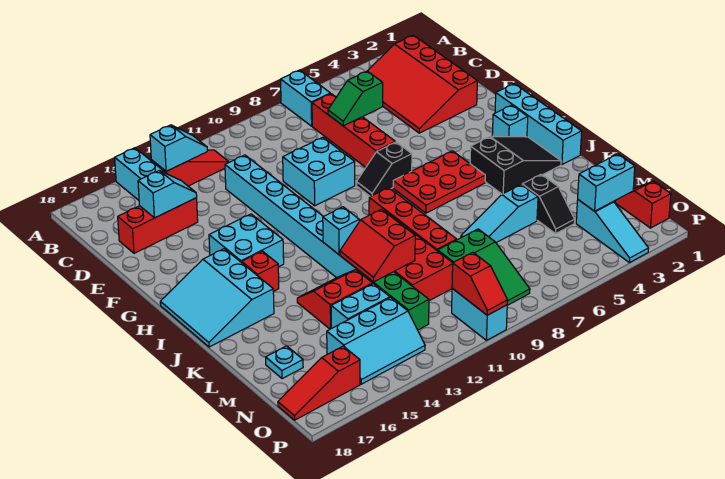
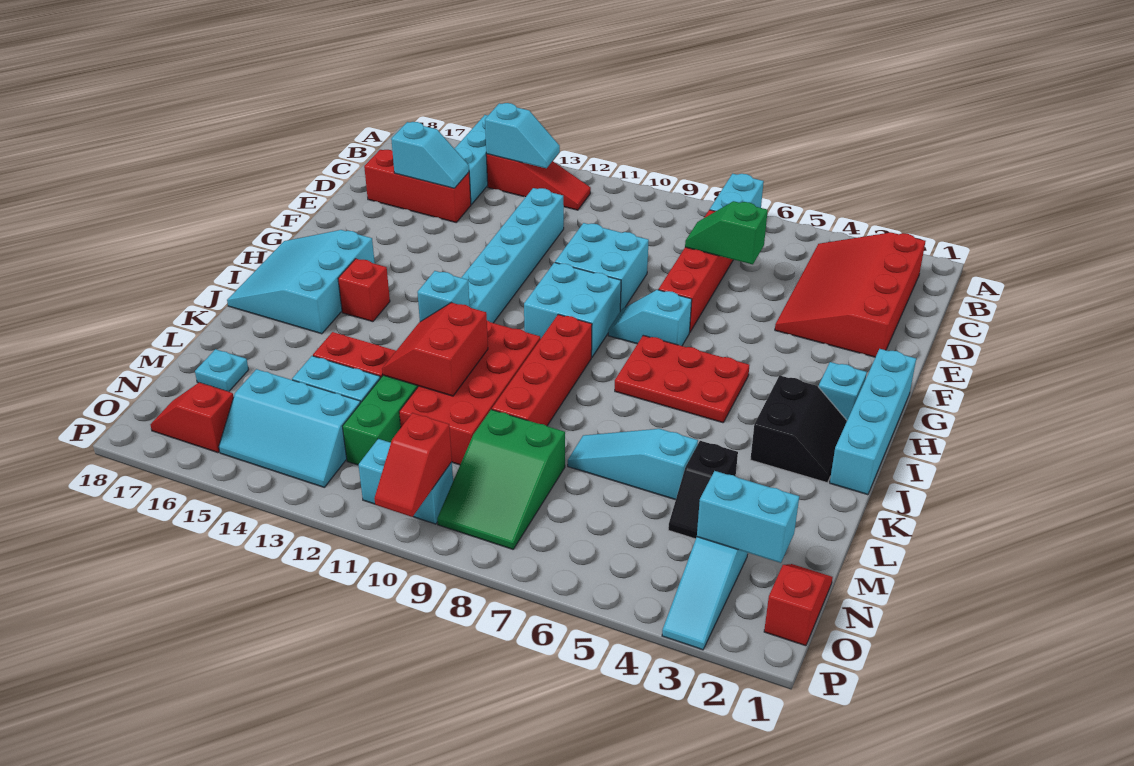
black 1x2 slope [357,142,412,197] -> cyan 1x2 slope [608,290,692,346]
cyan 2x2 brick [209,214,284,267] -> cyan 2x2 brick moved to [524,263,621,357]
black 2x3 slope [470,136,561,194] -> black 2x2 slope [750,375,847,483]
cyan 1x2 brick [452,289,507,340] -> cyan 1x2 brick turned to [359,439,453,524]
red 1x3 slope [278,346,360,420] -> red 1x2 slope [150,383,234,453]

